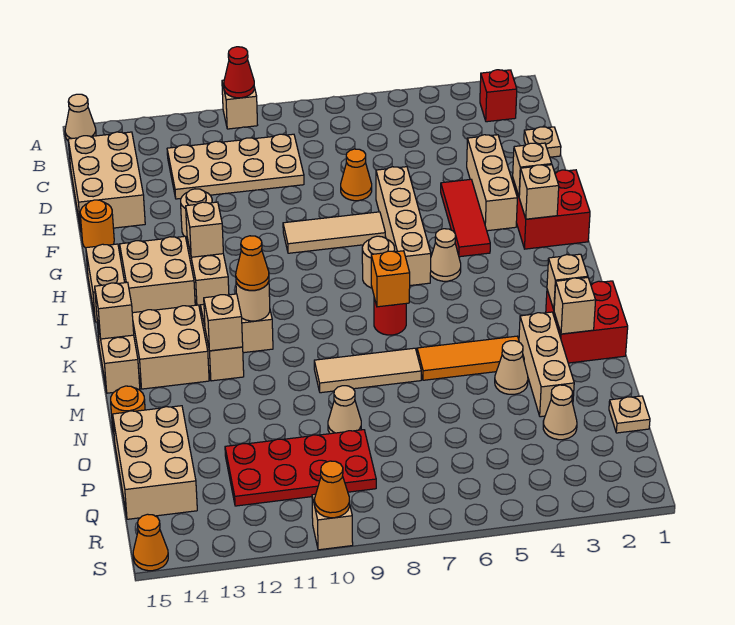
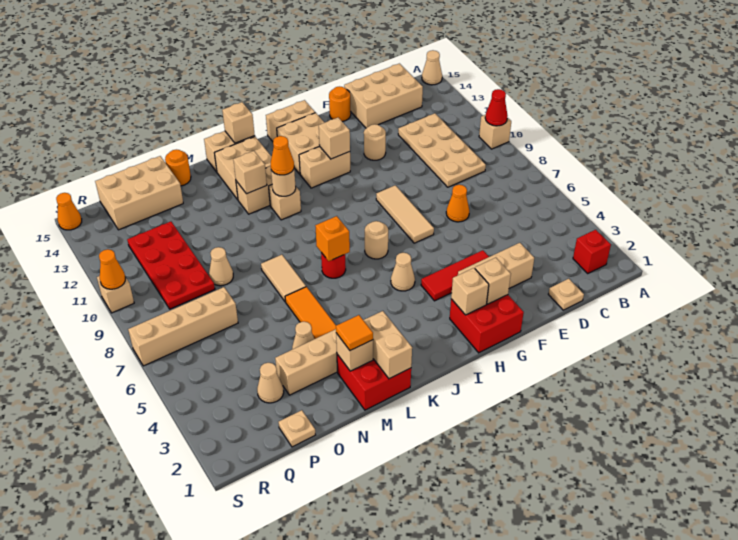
tan 1x4 brick [376,167,431,286] -> tan 1x4 brick moved to [128,287,238,366]
tan 1x1 brick [547,254,588,310] -> tan 1x2 brick [364,311,412,379]
none -> orange 1x1 tile [336,315,373,350]
tan 1x3 tile [314,348,421,393] -> tan 1x2 tile [261,255,306,302]

